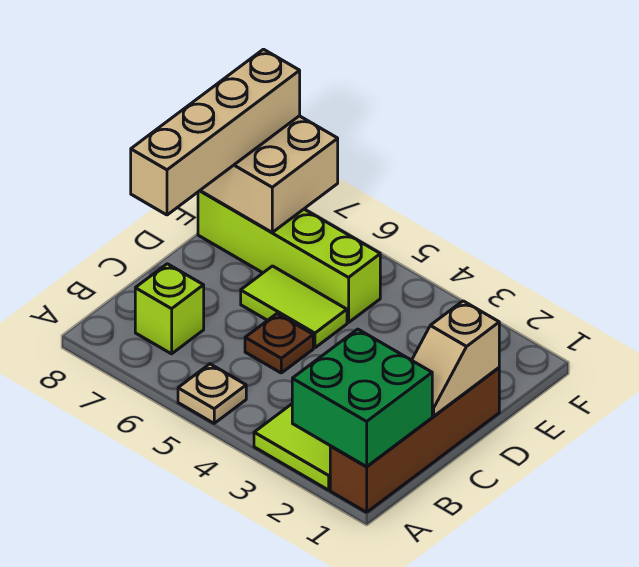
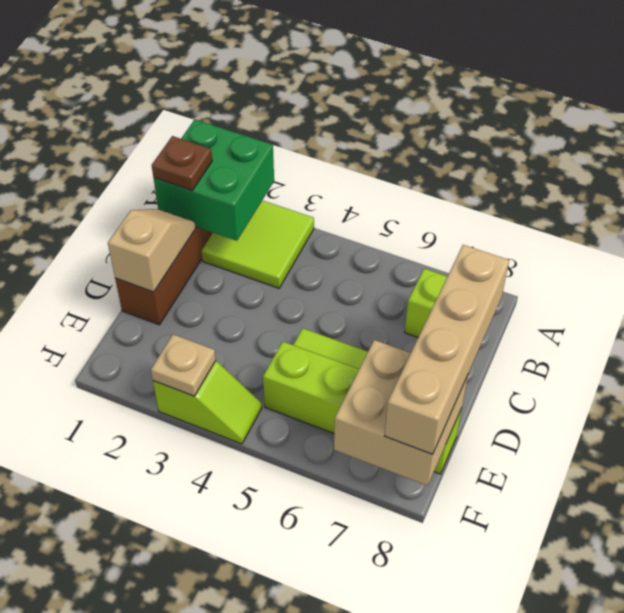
tan 1x1 plate [178,364,246,423] -> tan 1x1 plate moved to [151,334,216,396]
brown 1x1 plate [245,314,313,373] -> brown 1x1 plate moved to [152,136,212,190]
none -> lime 1x2 slope [153,361,262,444]

